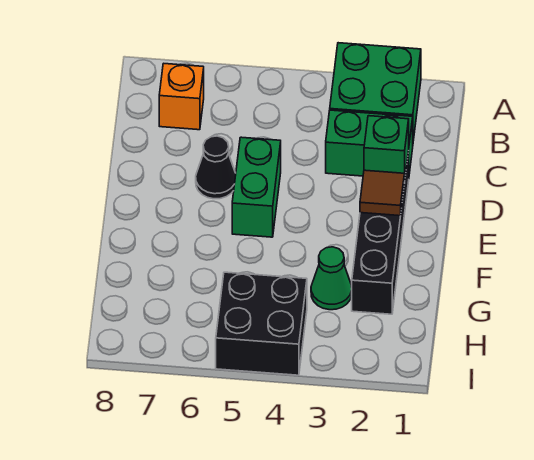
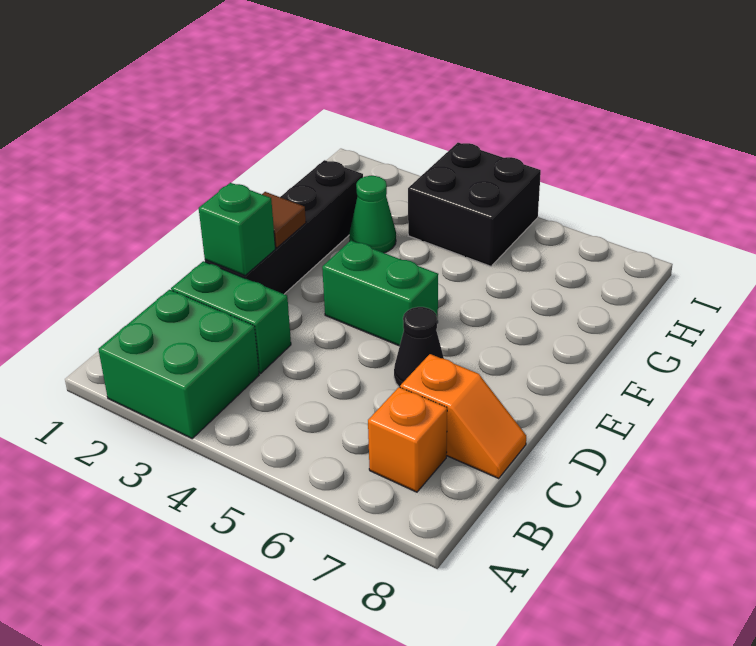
none -> orange 1x2 slope [400,354,526,478]
green 1x2 brick [232,137,281,237] -> green 1x2 brick turned to [322,241,438,346]

